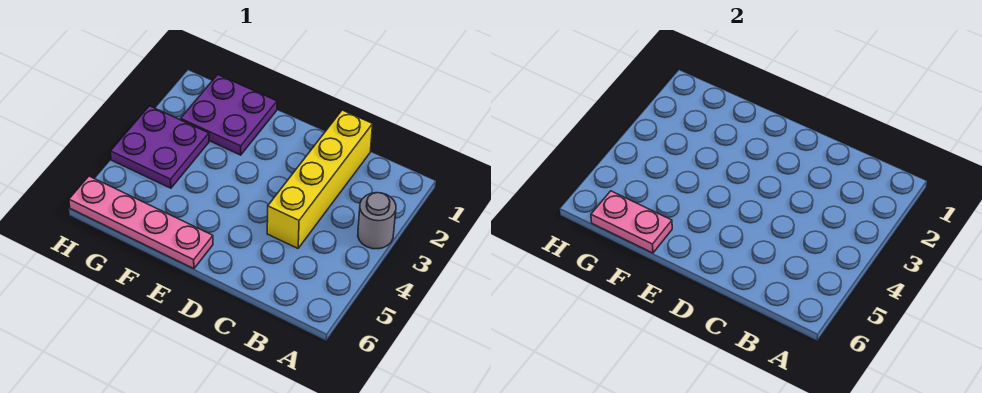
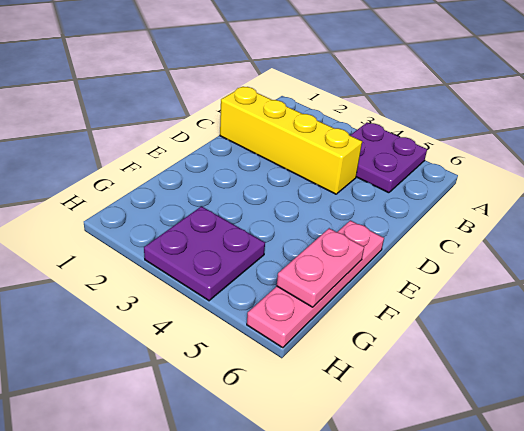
grey 1x1 round brick [358,193,396,249] -> none
purple 2x2 plate [181,75,277,155] -> purple 2x2 plate moved to [350,123,427,193]

